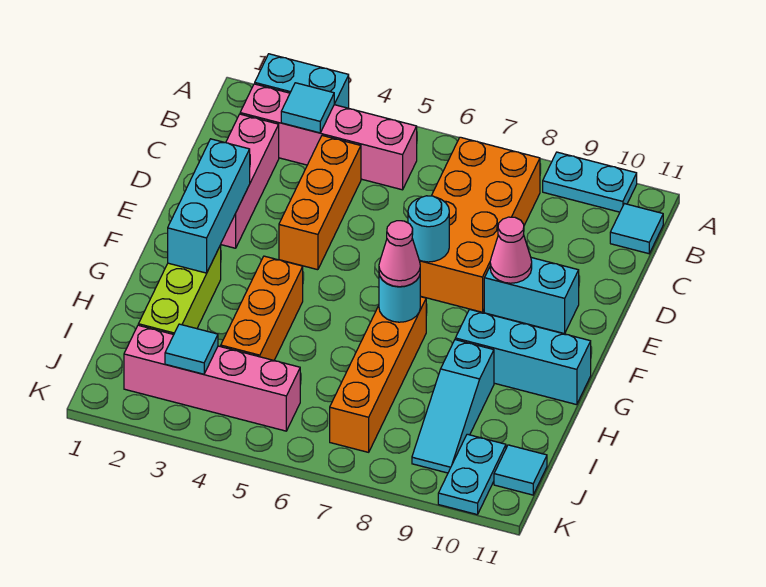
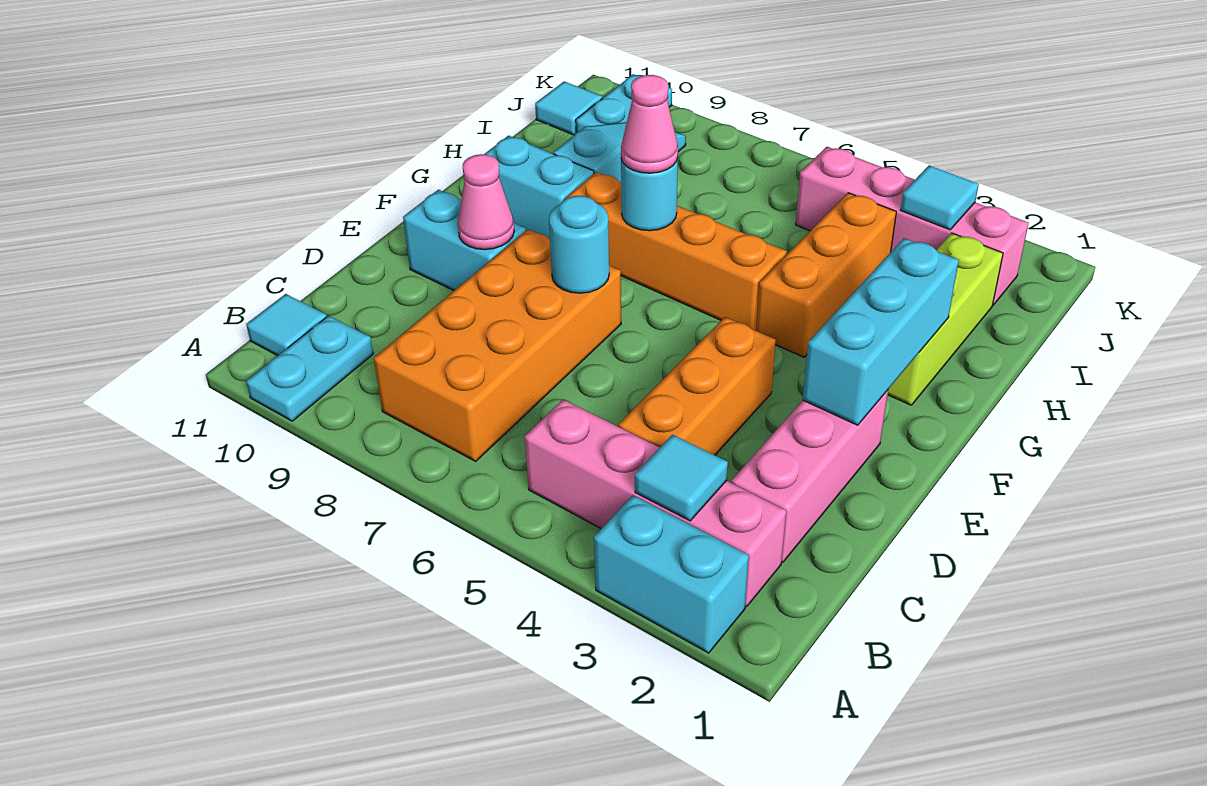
cyan 1x2 plate [543,152,637,212] -> cyan 1x2 plate turned to [246,316,373,421]
orange 1x4 brick [330,297,426,452] -> orange 1x4 brick turned to [564,172,787,330]
cyan 1x3 brick [455,309,591,405] -> cyan 1x2 brick [484,136,594,239]

